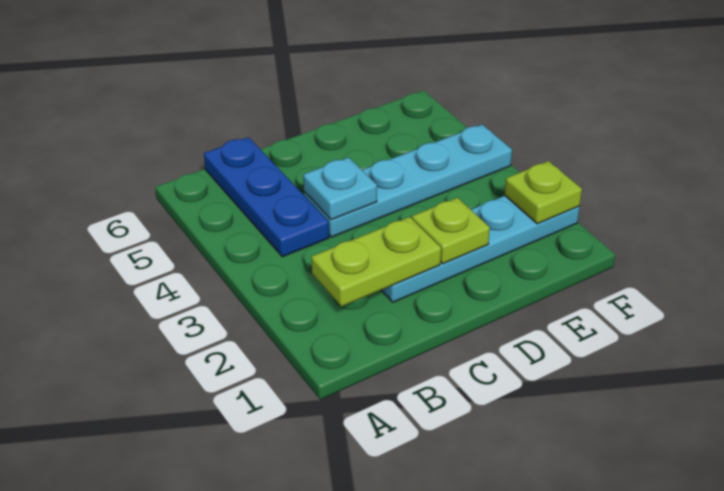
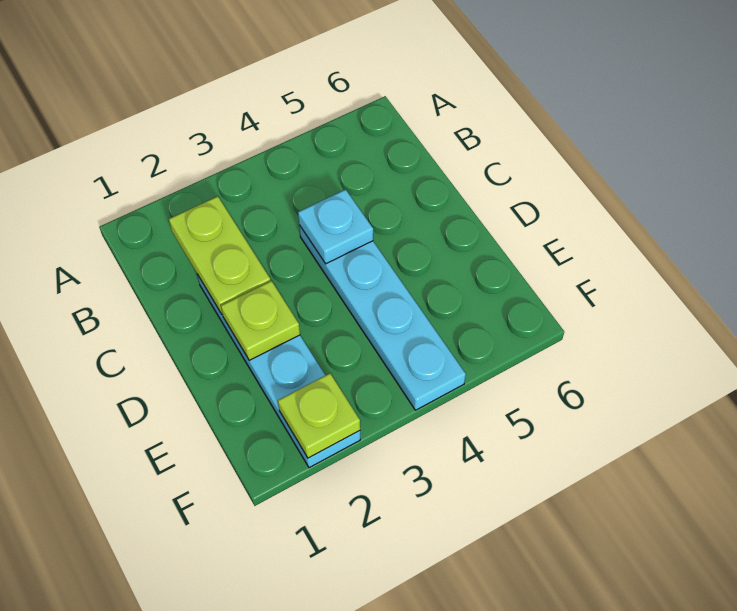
blue 1x3 plate [204,137,329,257] -> none

